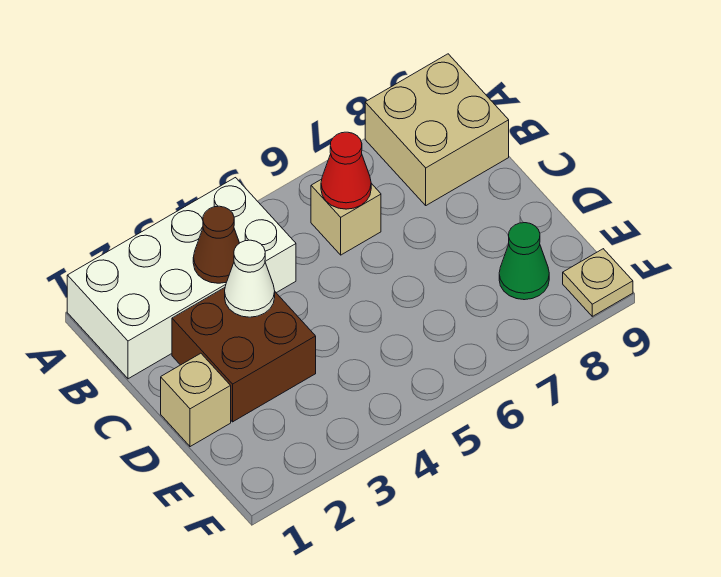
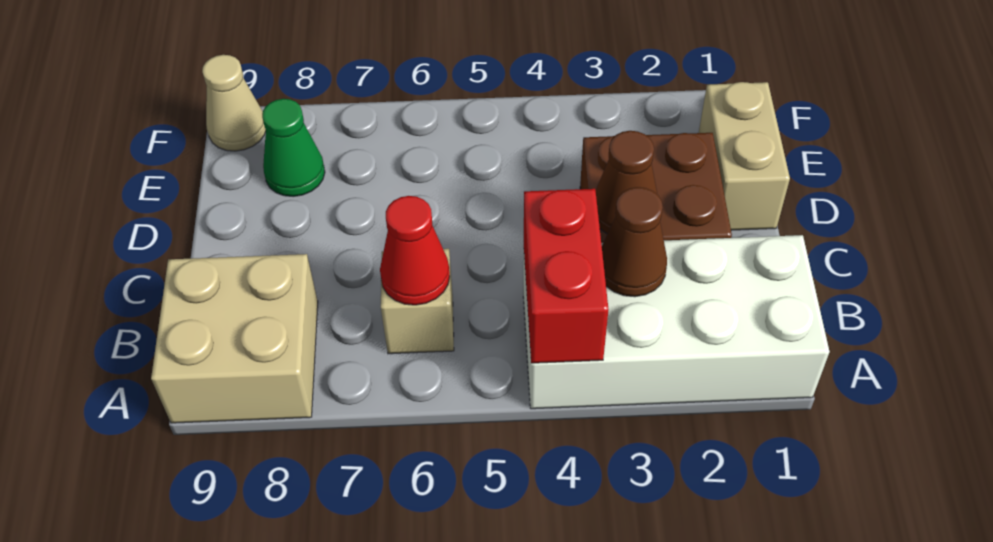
none -> red 1x2 brick [524,189,609,363]
white 1x1 cone [225,240,275,317] -> brown 1x1 cone [596,131,657,234]
tan 1x1 brick [161,353,231,447] -> tan 1x2 brick [699,82,790,230]
tan 1x1 plate [563,249,633,316] -> tan 1x1 cone [202,55,266,151]

